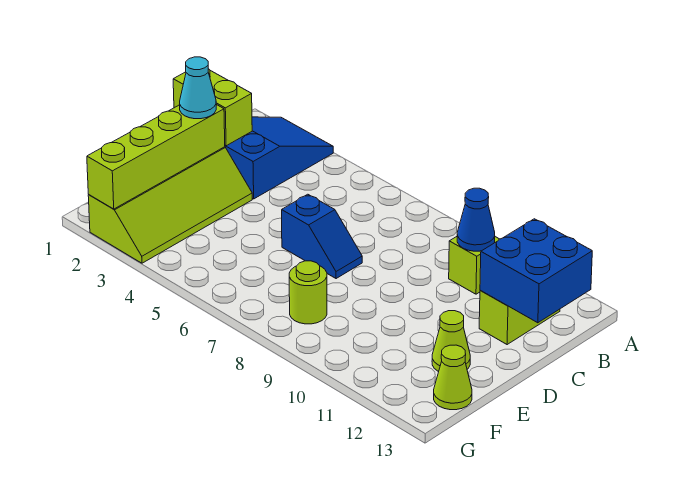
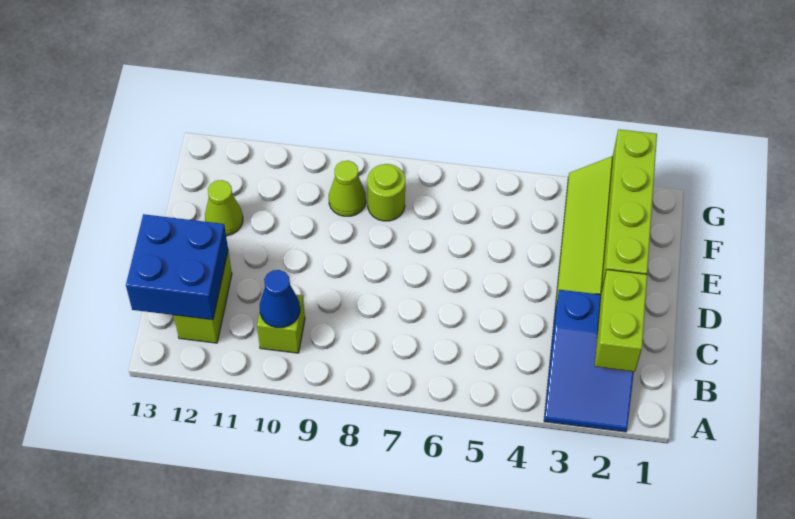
lime 1x2 brick [173,69,252,146] -> lime 1x2 brick turned to [595,270,647,372]
cyan 1x1 cone [180,57,216,119] -> none
blue 1x2 slope [282,194,362,279] -> none
lime 1x1 cone [434,345,472,410] -> lime 1x1 cone moved to [329,161,366,216]

